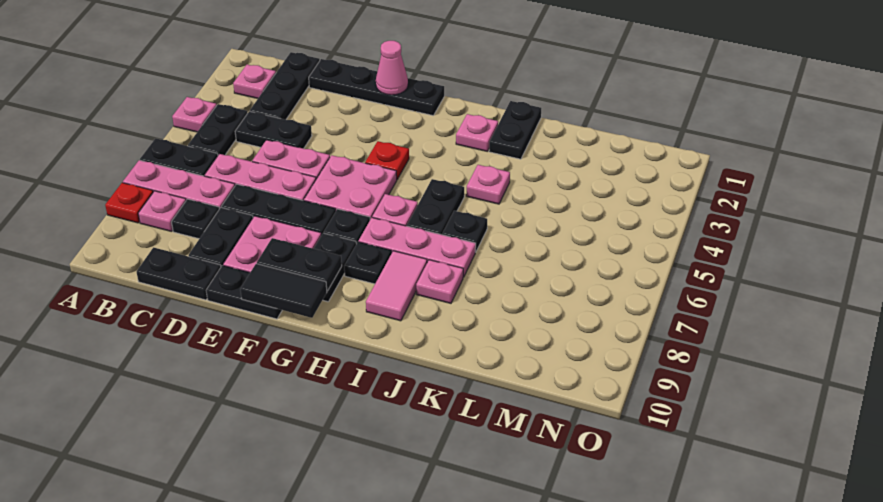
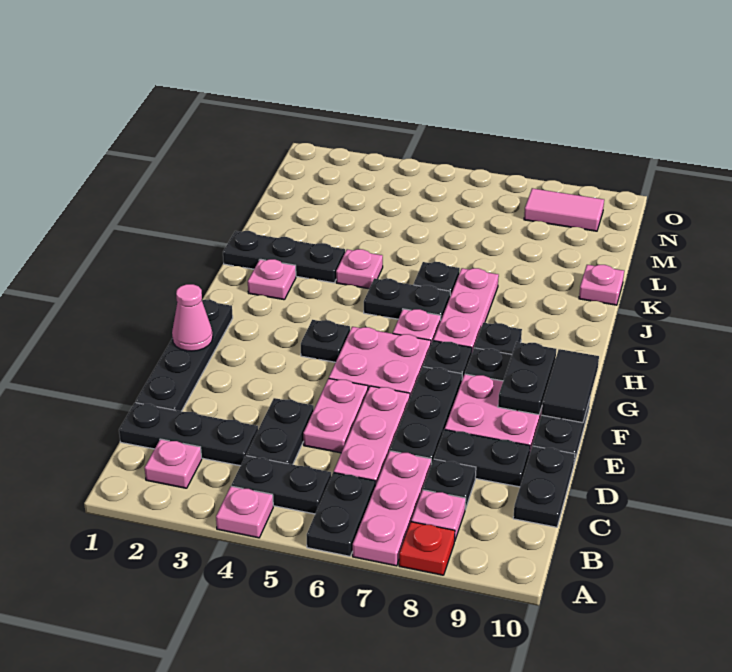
red 1x1 plate [365,141,409,179] -> black 1x1 plate [301,320,350,362]
pink 1x2 tile [366,251,427,321] -> pink 1x2 tile moved to [524,188,604,231]
black 1x2 plate [489,101,541,159] -> black 1x3 plate [223,231,345,283]
pink 1x1 plate [416,260,463,303] -> pink 1x1 plate moved to [579,265,624,305]

